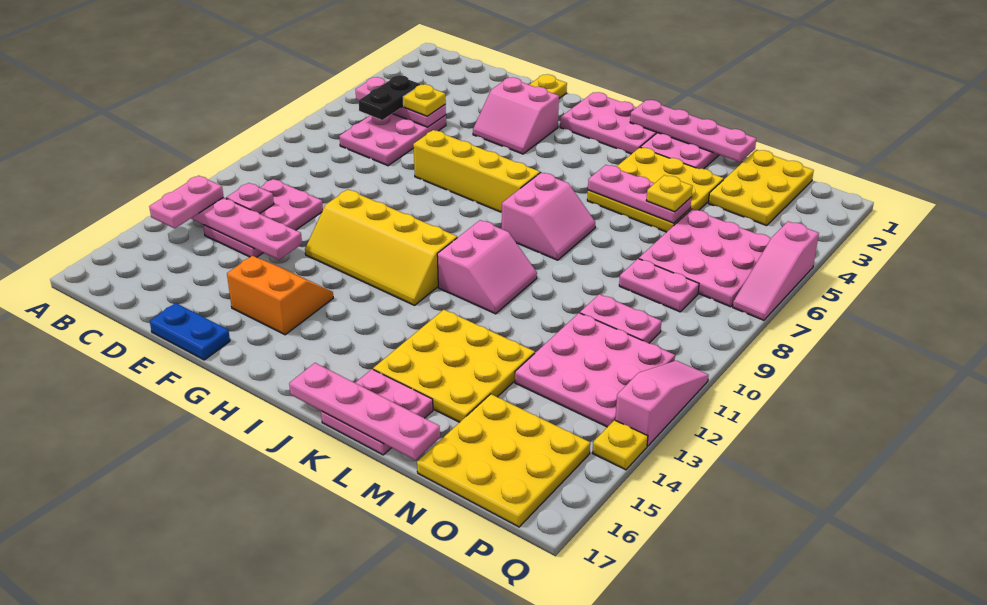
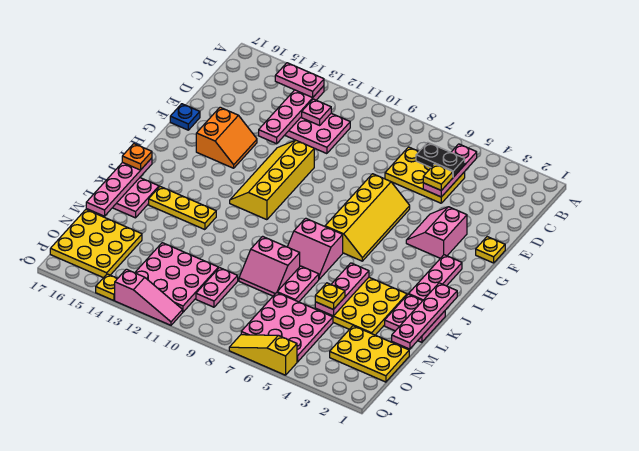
pink 2x3 plate [339,114,446,166] -> yellow 2x3 plate [385,147,465,203]
blue 1x2 plate [150,303,230,360] -> blue 1x1 plate [170,104,200,130]
pink 2x3 plate [560,92,657,154] -> pink 1x3 plate [409,255,462,301]
pink 2x2 slope [437,220,537,314] -> pink 2x2 slope moved to [239,236,300,296]
none -> orange 1x1 plate [122,144,152,170]
yellow 3x3 plate [373,310,535,422] -> yellow 1x3 plate [149,187,216,230]
pink 1x2 plate [619,259,699,312] -> pink 1x2 plate moved to [277,266,319,302]
pink 1x3 slope [733,221,819,320] -> yellow 1x3 slope [229,335,297,375]

